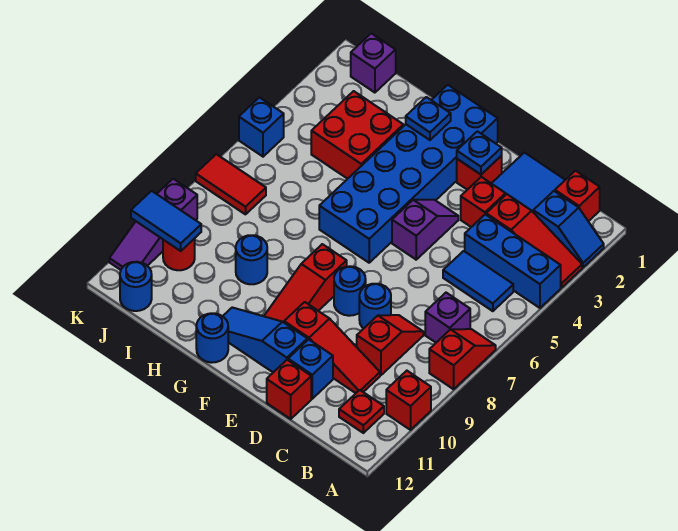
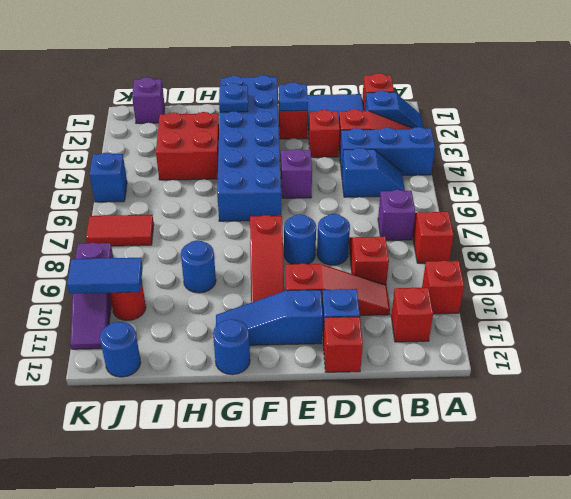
blue 1x2 tile [443,251,513,311] -> blue 1x2 slope [342,148,405,197]
red 1x1 plate [339,390,384,433] -> red 1x1 brick [391,288,433,342]

